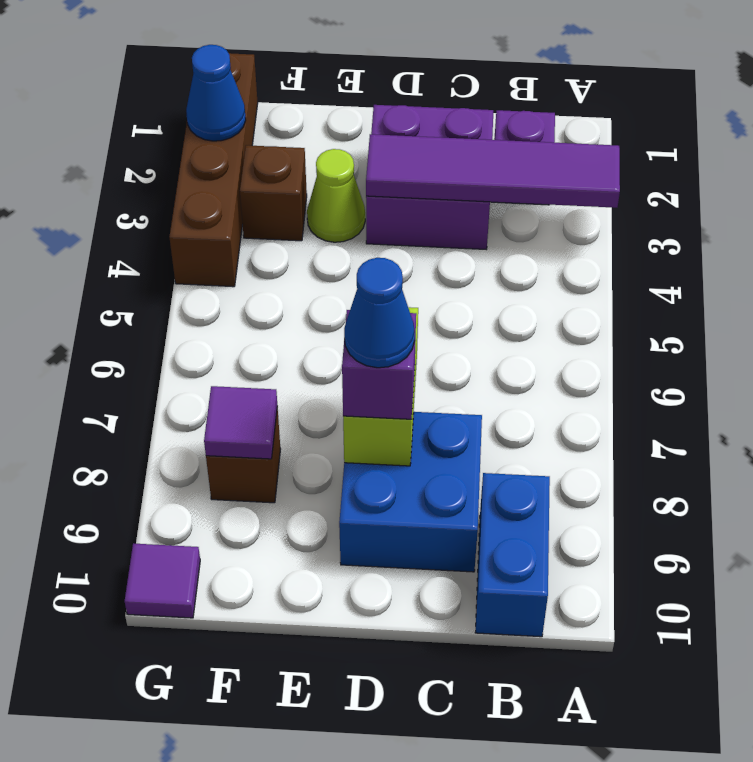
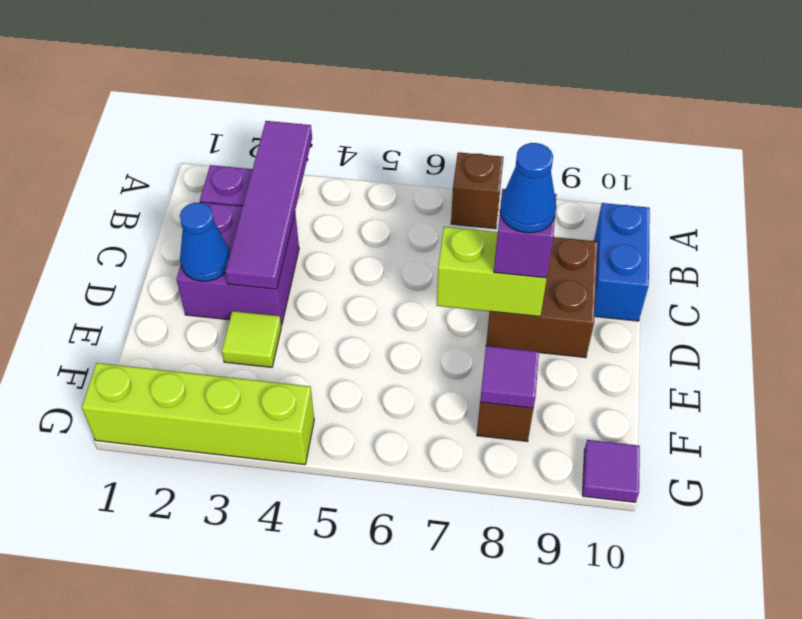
blue 1x2 brick [475,473,550,637] -> blue 1x2 brick turned to [594,203,650,321]
blue 2x2 brick [339,412,482,572] -> brown 2x2 brick [486,237,598,358]
lime 1x1 cone [307,149,365,242] -> lime 1x1 tile [222,311,281,367]
brown 1x1 brick [240,145,307,241] -> brown 1x1 brick moved to [451,152,503,229]
brown 1x4 brick [169,53,258,287] -> lime 1x4 brick [82,363,314,465]
blue 1x1 cone [186,45,246,141] -> blue 1x1 cone moved to [180,203,230,281]

